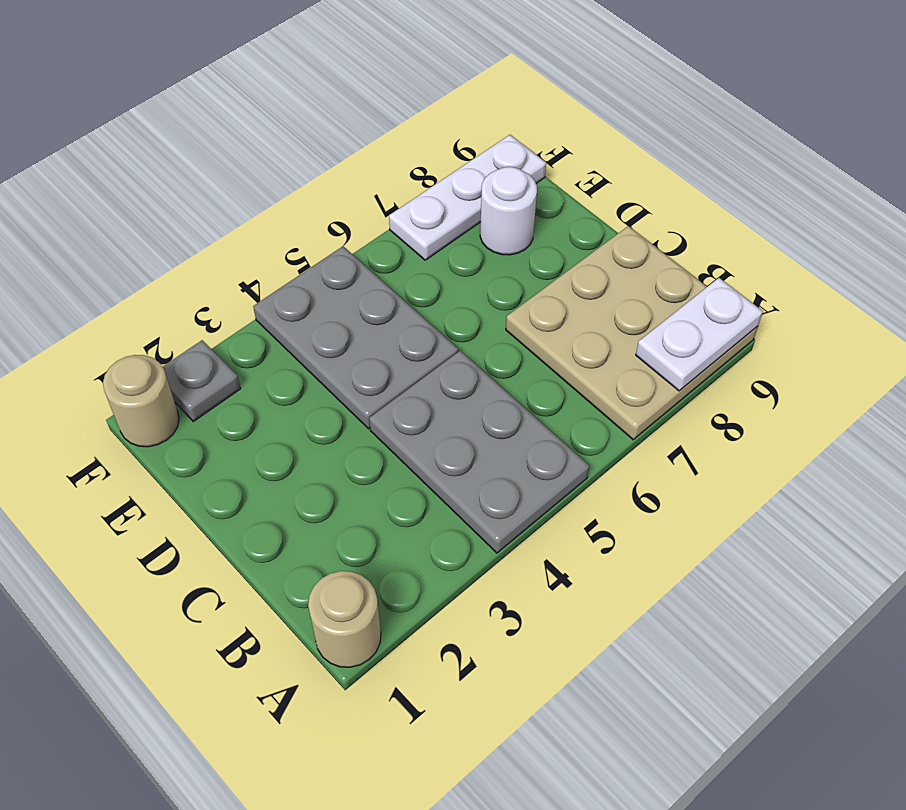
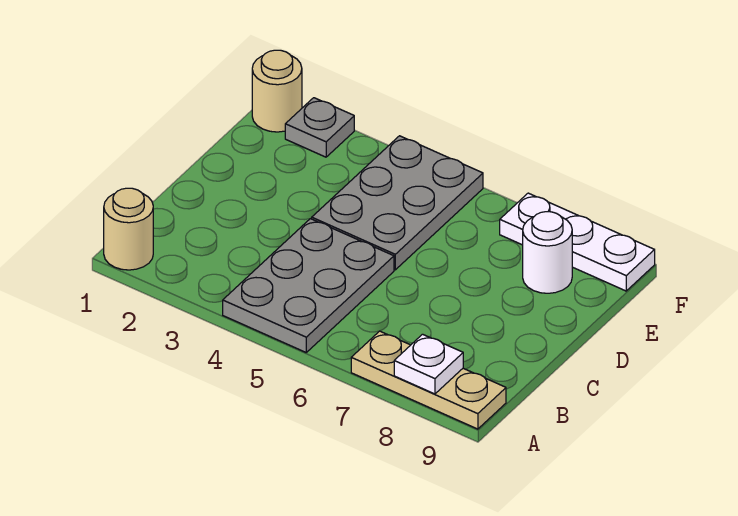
tan 3x3 plate [506,226,758,440] -> tan 1x3 plate [351,331,506,429]
white 1x2 plate [636,278,763,391] -> white 1x1 plate [394,334,463,394]

